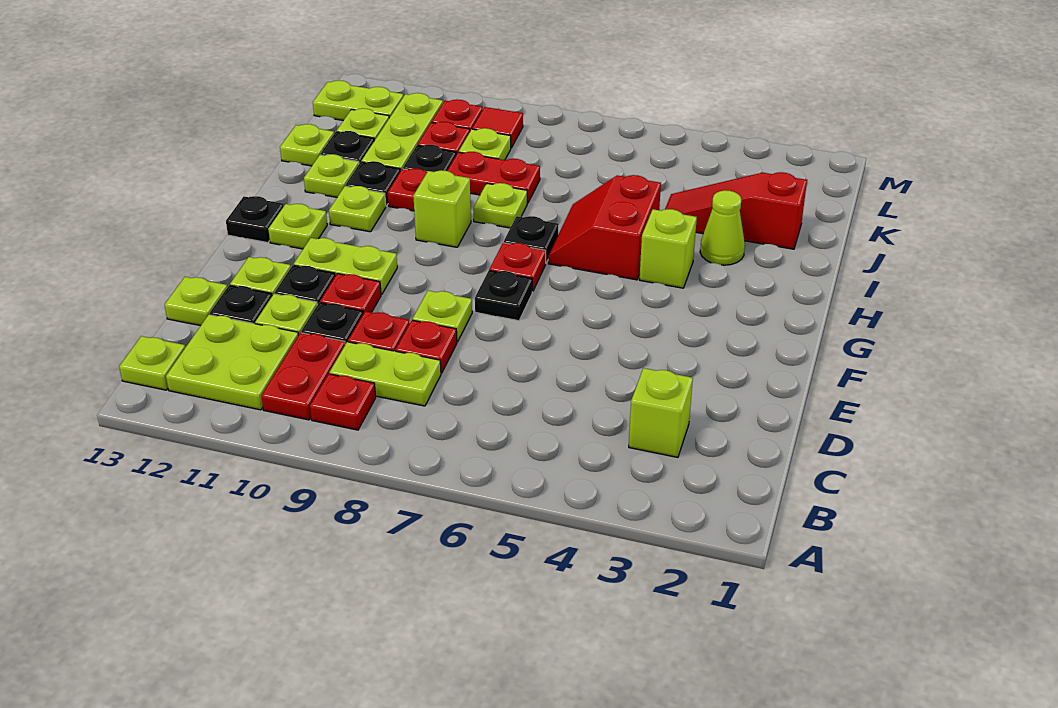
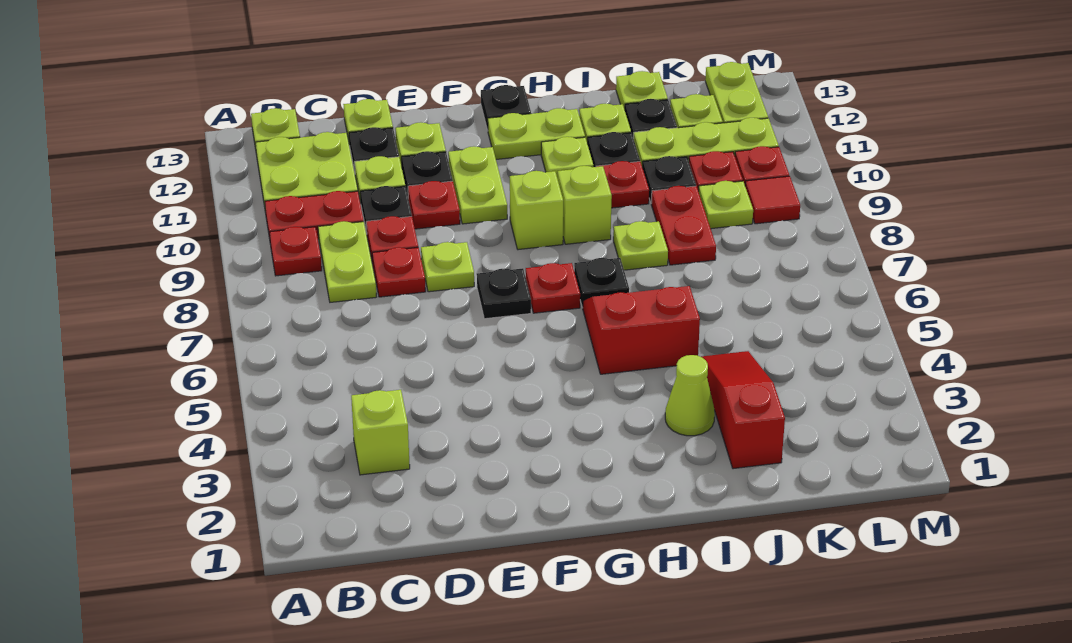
lime 1x1 plate [268,204,327,249] -> lime 1x2 plate [488,108,585,159]
lime 1x1 brick [639,209,697,288] -> lime 1x1 brick moved to [510,171,563,250]

